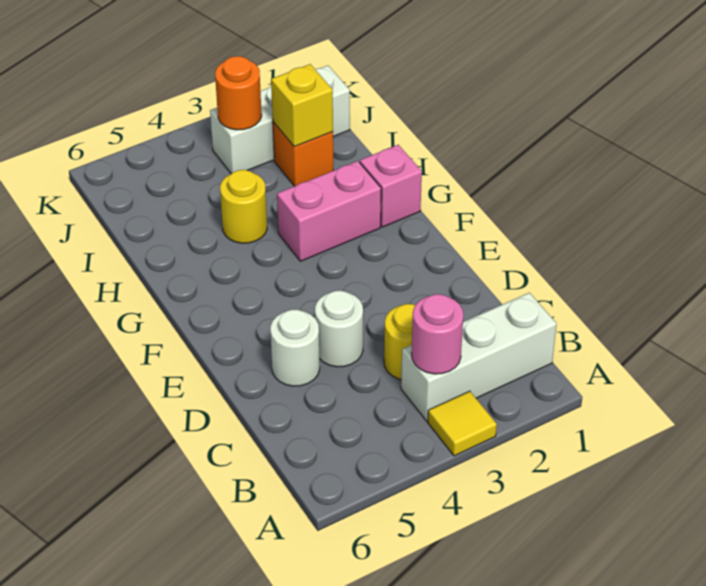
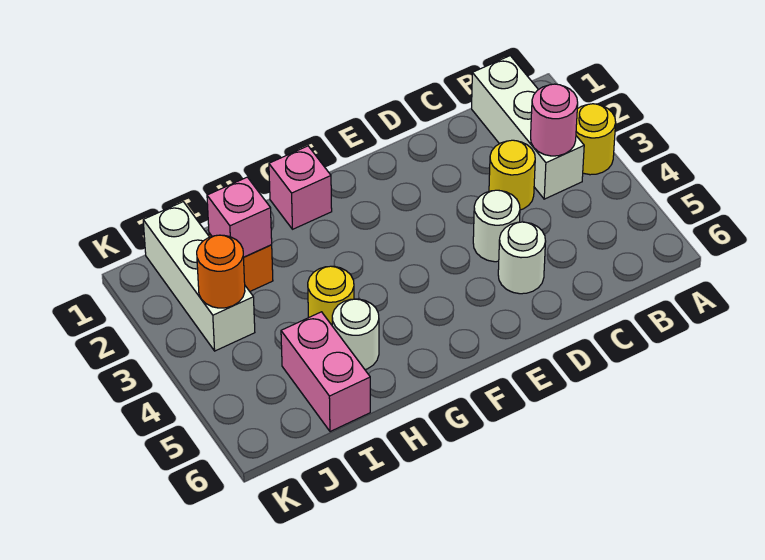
yellow 1x1 tile [428,391,497,456] -> yellow 1x1 round brick [576,104,616,175]
pink 1x2 brick [277,161,381,261] -> pink 1x2 brick moved to [281,312,370,432]
none -> white 1x1 round brick [332,299,379,370]
yellow 1x1 brick [271,64,333,147] -> pink 1x1 brick [207,177,272,257]

